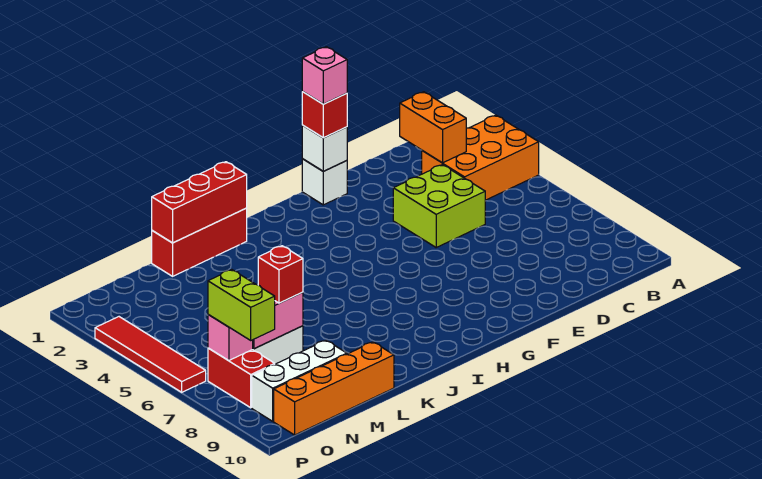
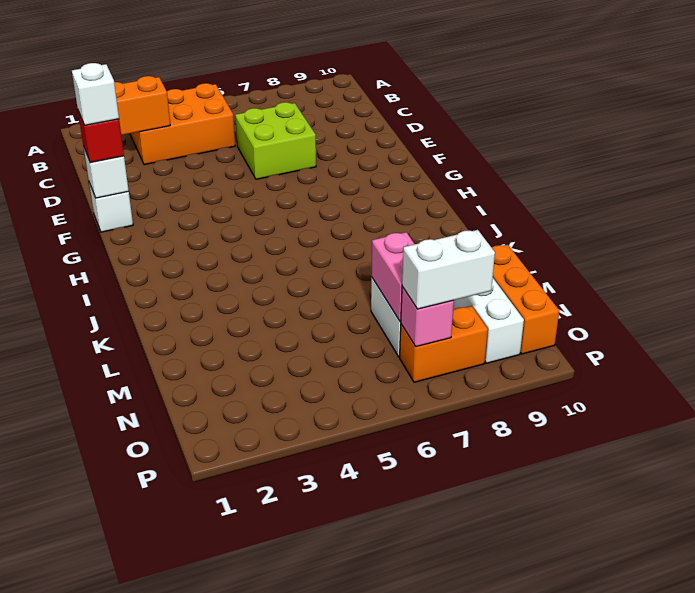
orange 2x3 brick [422,115,539,200] -> orange 2x3 brick turned to [130,83,235,165]
lime 2x2 brick [393,165,485,247] -> lime 2x2 brick moved to [235,102,316,179]
pink 1x1 brick [302,47,347,104] -> white 1x1 brick [72,63,119,125]
red 1x3 brick [152,208,247,276] -> none
red 1x3 brick [152,162,247,243] -> none
orange 1x4 brick [274,342,394,435] -> orange 1x3 brick [492,245,559,354]
red 1x1 brick [258,246,303,303] -> none
red 1x2 brick [208,348,275,408] -> orange 1x2 brick [400,306,488,382]
lime 1x2 brick [208,270,275,340] -> white 1x2 brick [402,230,495,309]
red 1x4 tile [95,317,206,392] -> none

